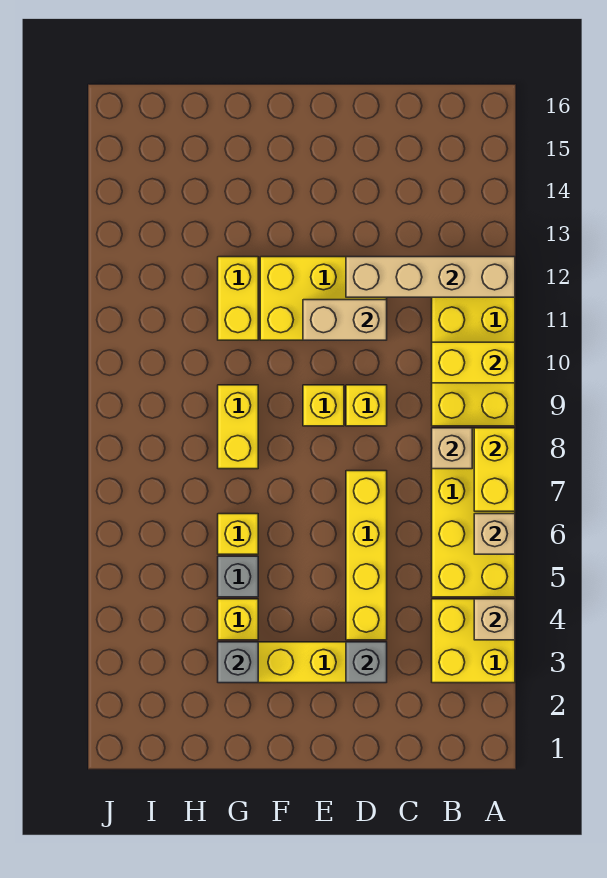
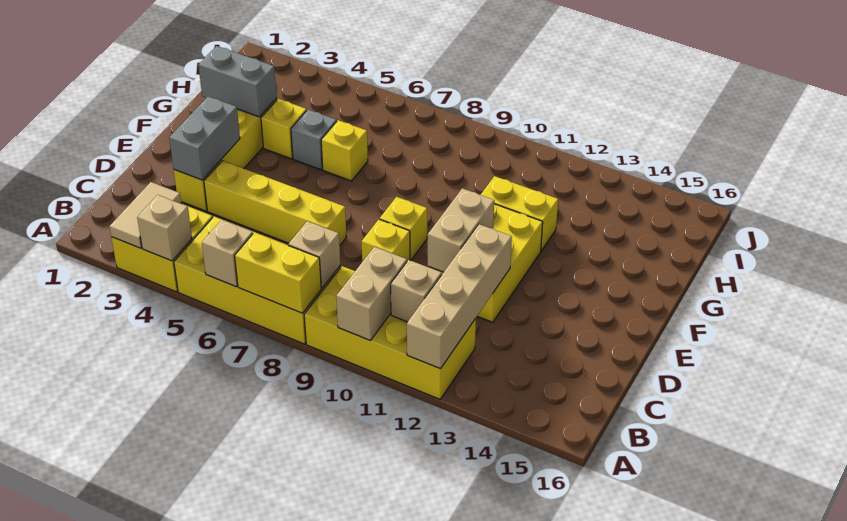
none -> tan 1x2 tile [110,182,181,248]
yellow 1x2 brick [432,342,515,383] -> tan 1x2 brick [336,247,407,340]
none -> tan 1x1 brick [391,260,442,322]
grey 1x1 brick [346,642,387,683] -> grey 1x2 brick [169,96,240,180]
grey 1x1 brick [218,642,258,683] -> grey 1x2 brick [199,46,277,117]
yellow 1x2 brick [218,385,258,469] -> none

